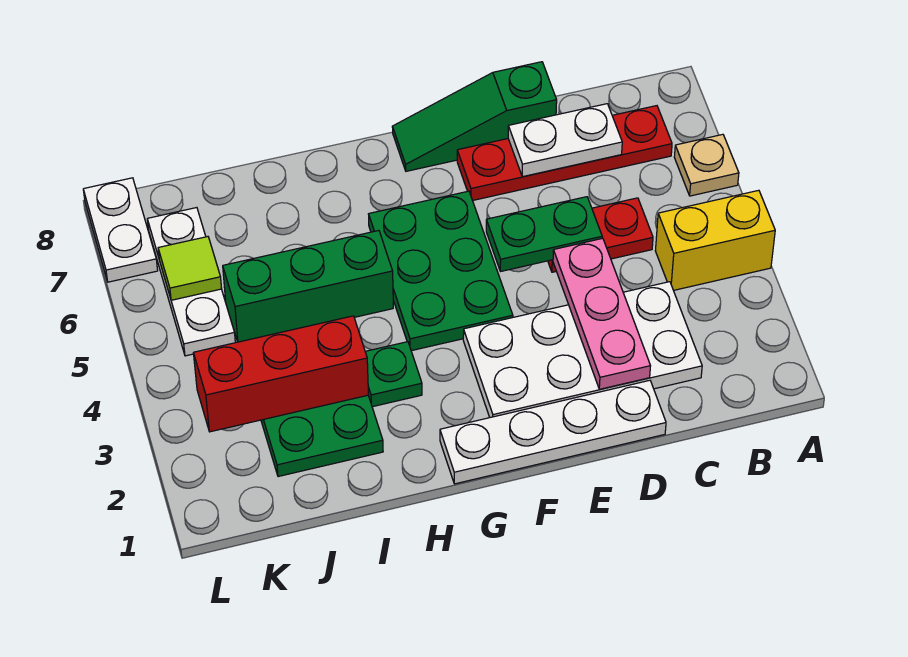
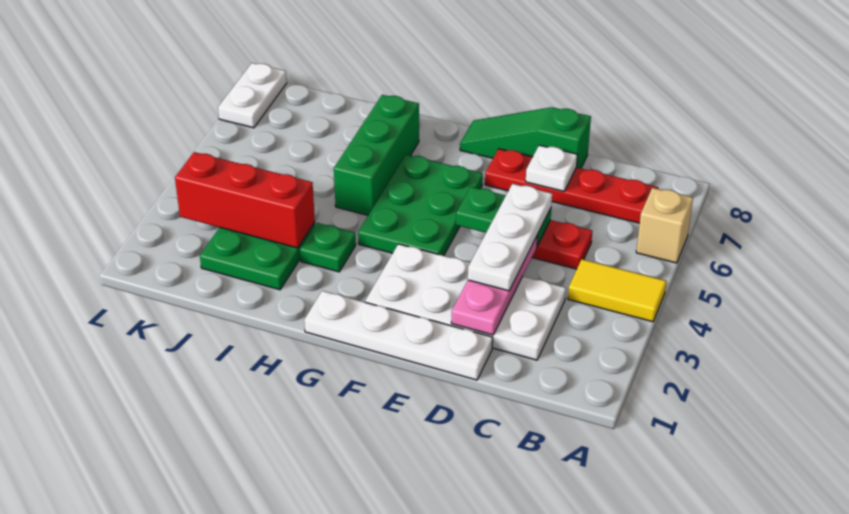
yellow 1x2 brick [655,190,775,290] -> yellow 1x2 tile [568,259,666,322]
tan 1x1 plate [674,134,739,196] -> tan 1x1 brick [636,188,693,263]
white 1x2 plate [508,104,622,177] -> white 1x1 plate [526,145,577,191]
green 1x3 brick [223,231,393,342] -> green 1x3 brick turned to [334,95,419,215]
white 1x3 plate [147,208,235,356] -> white 1x3 plate moved to [468,184,552,291]
lime 1x1 tile [158,237,222,300] -> none

